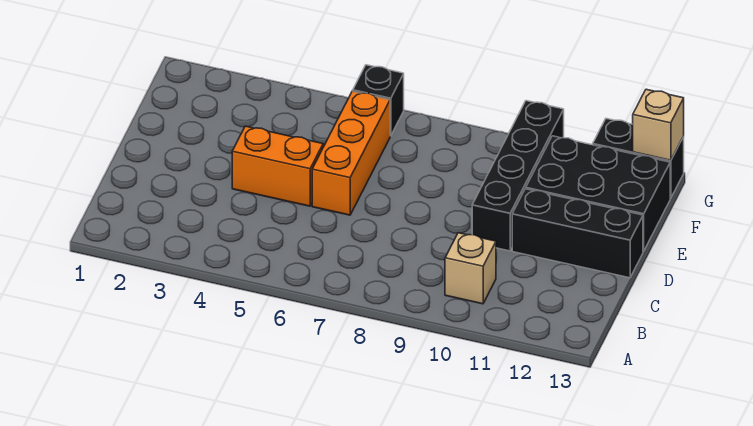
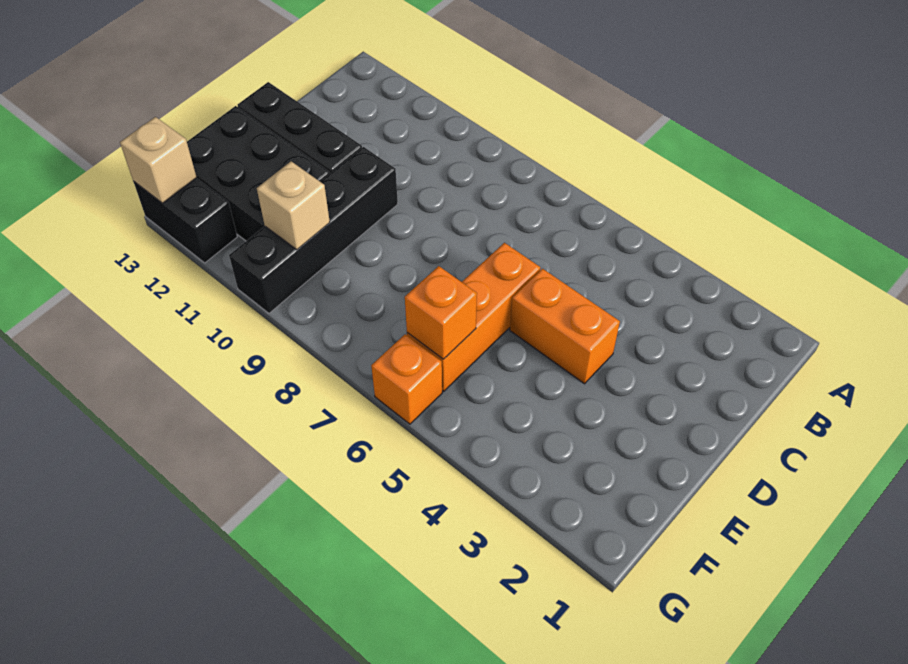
tan 1x1 brick [445,233,496,304] -> tan 1x1 brick moved to [257,161,330,250]
none -> orange 1x1 brick [405,266,477,359]
black 1x1 brick [353,65,404,136] -> orange 1x1 brick [371,334,442,424]

